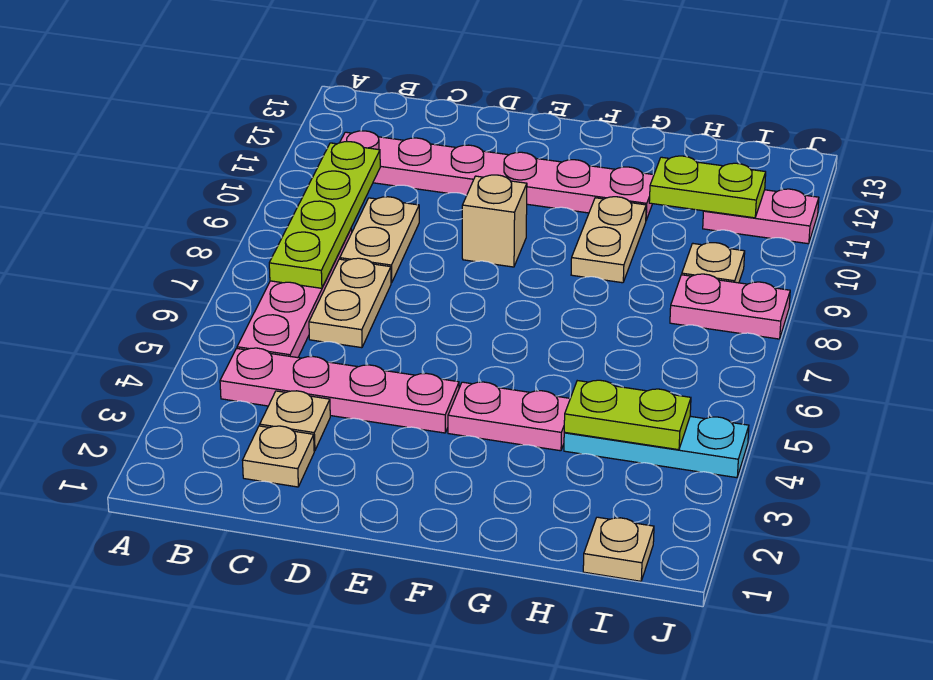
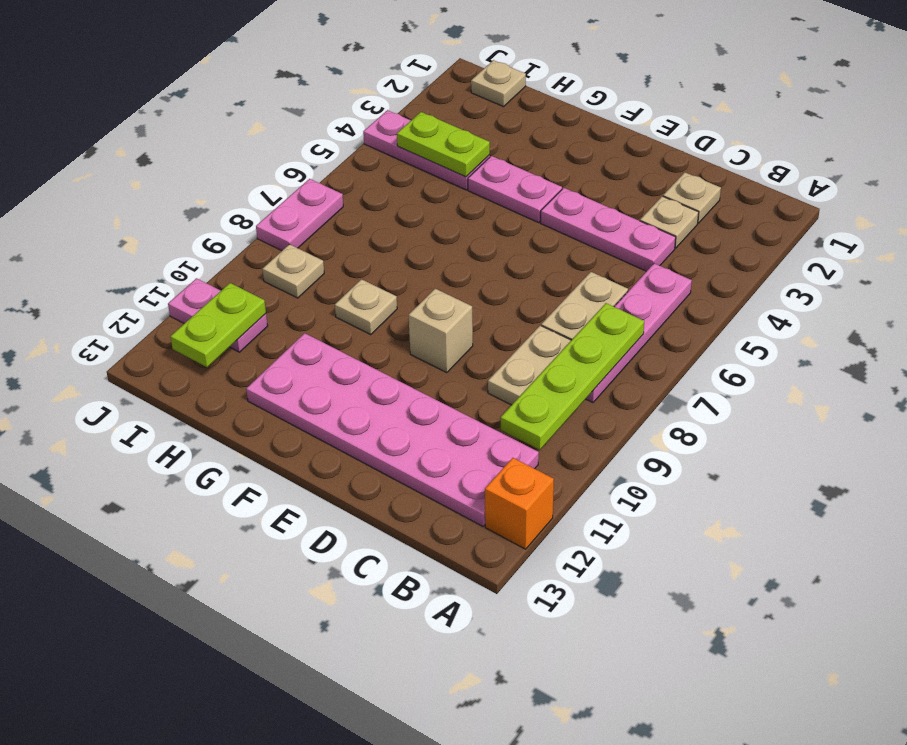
none -> orange 1x1 brick [485,458,554,549]
pink 1x4 plate [220,348,459,433] -> pink 1x3 plate [541,188,676,271]
pink 1x6 plate [340,131,654,220] -> pink 2x6 plate [246,333,539,526]
tan 1x2 plate [571,197,646,283] -> tan 1x1 plate [335,279,397,335]
cyan 1x3 plate [564,416,749,478] -> pink 1x3 plate [363,110,490,190]
lime 1x2 plate [649,156,766,218] -> lime 1x2 plate turned to [170,283,266,367]
pink 1x2 plate [670,274,790,339] -> pink 1x2 plate turned to [256,179,343,251]

